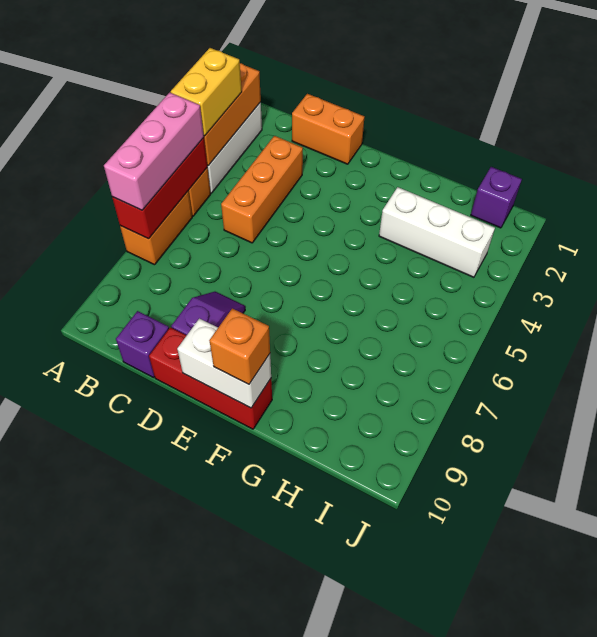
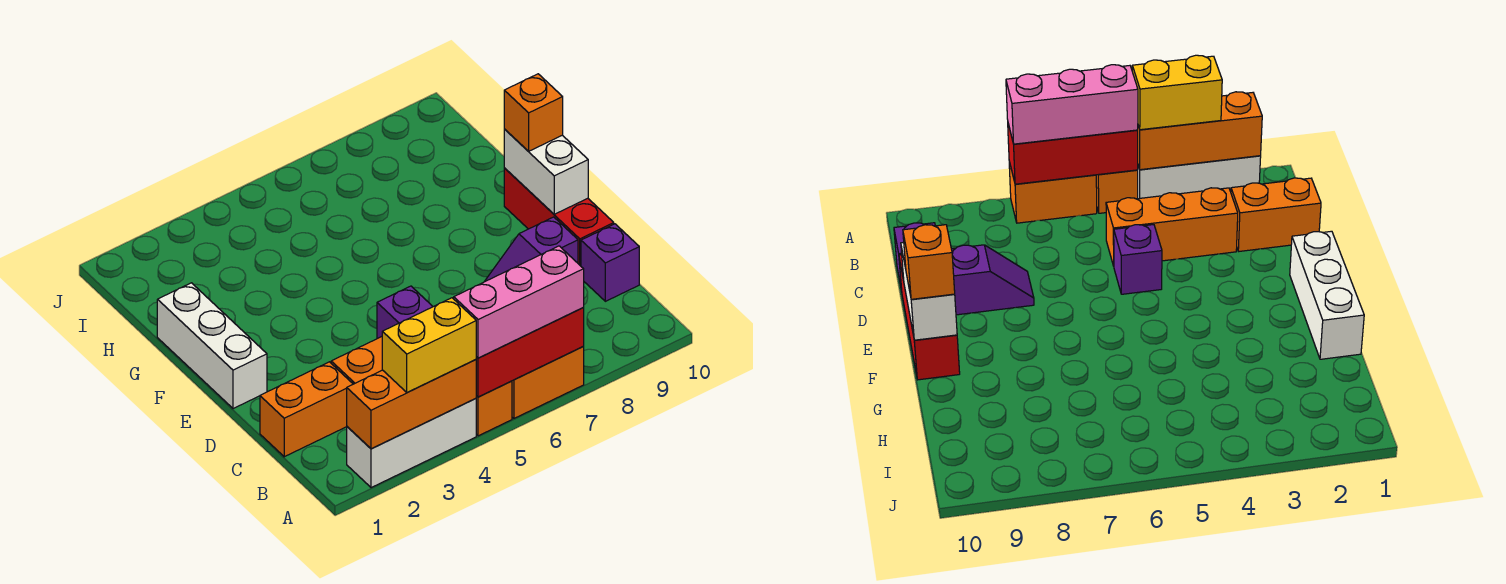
orange 1x2 brick [292,94,364,164] -> orange 1x2 brick turned to [260,362,353,457]
white 1x3 brick [379,187,495,277] -> white 1x3 brick moved to [157,283,267,409]
purple 1x1 brick [471,167,522,228] -> purple 1x1 brick moved to [377,286,433,339]

